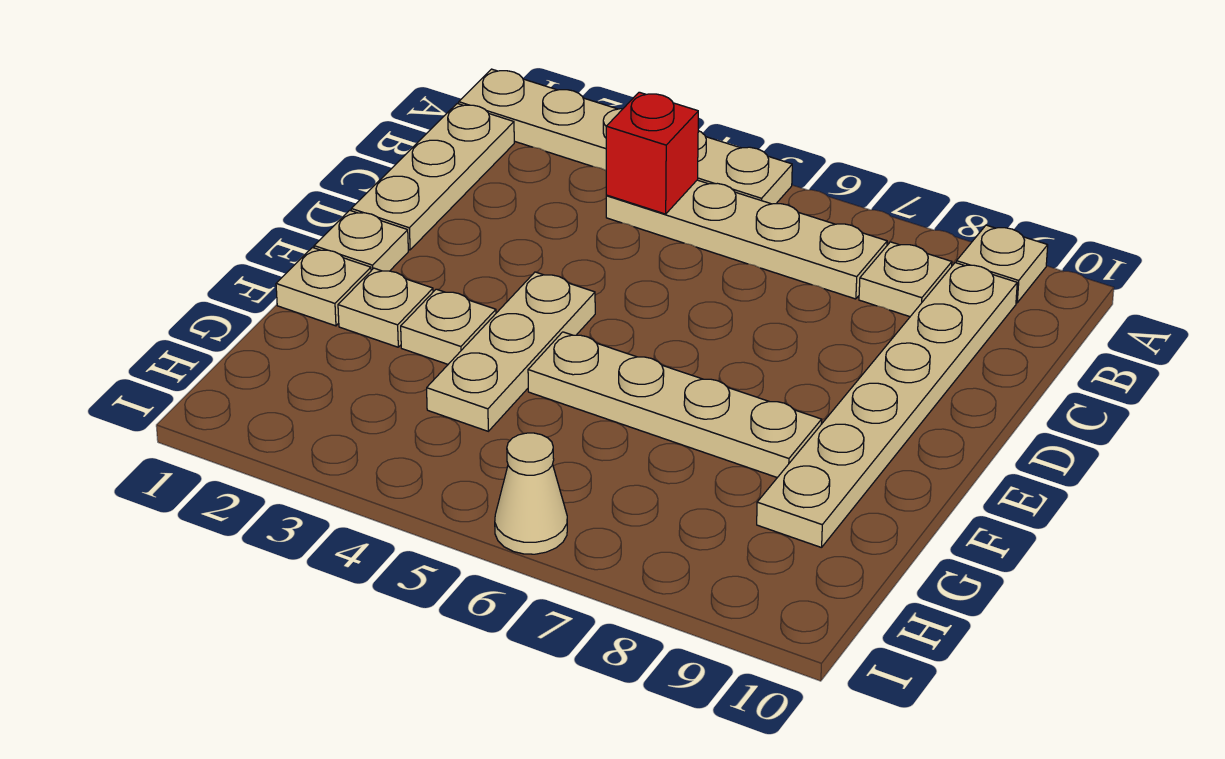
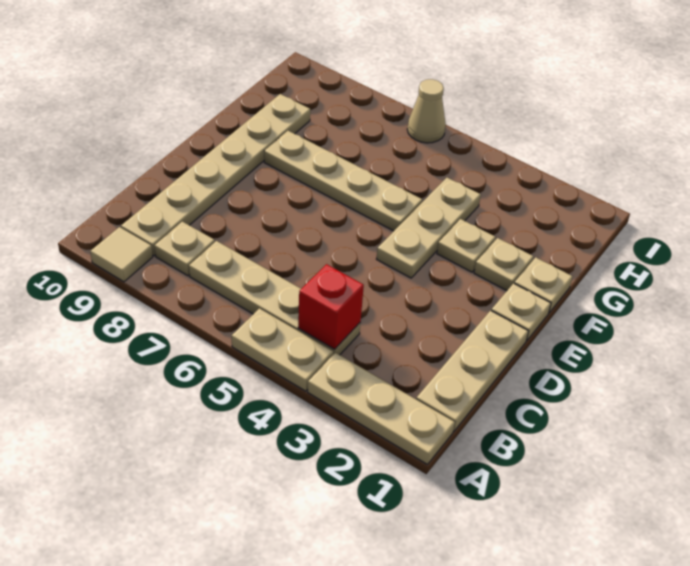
tan 1x1 plate [956,225,1048,303] -> tan 1x1 tile [90,227,153,282]

